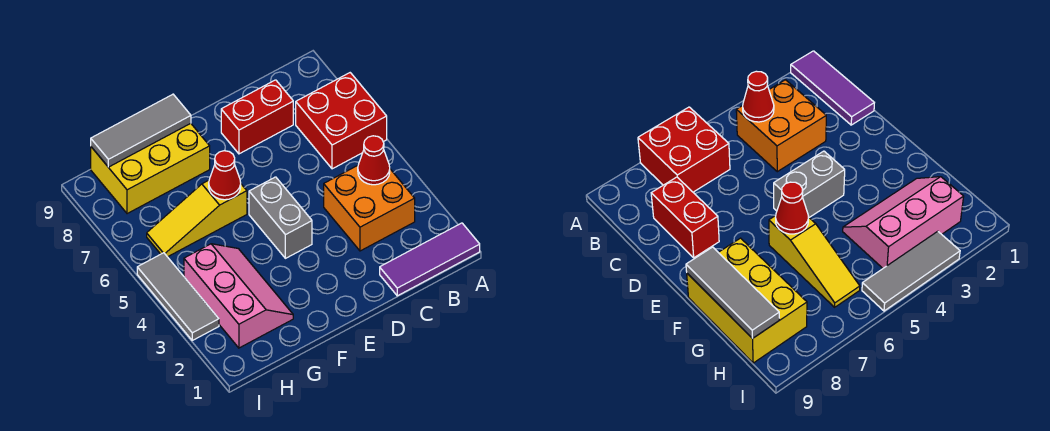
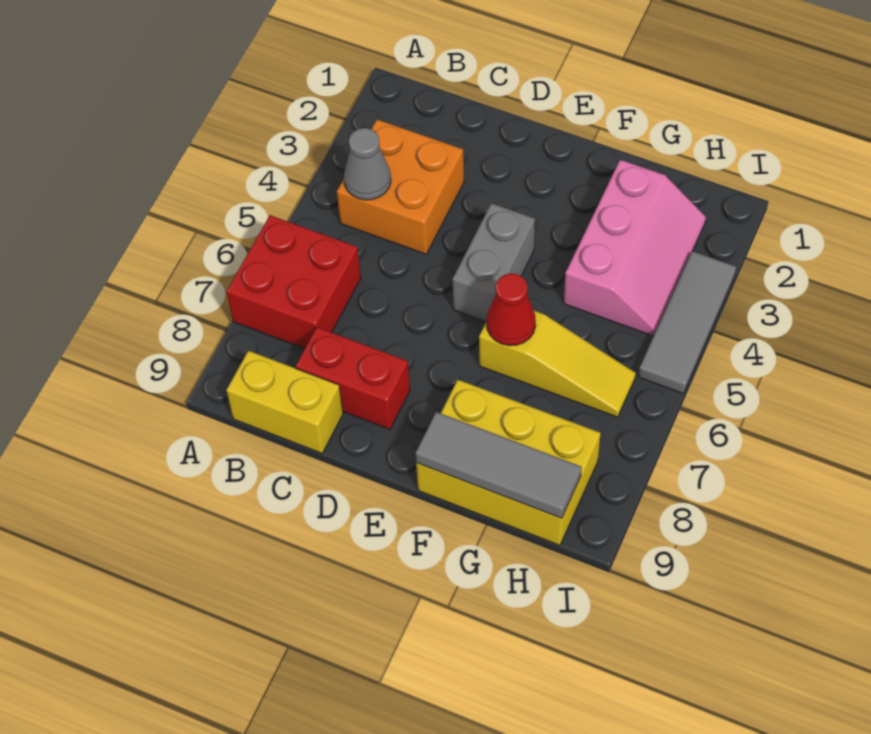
purple 1x3 tile [380,223,480,296] -> none
red 1x1 cone [358,136,390,185] -> grey 1x1 cone [344,128,391,200]
none -> yellow 1x2 brick [226,351,343,453]
pink 2x3 slope [184,244,293,348] -> pink 2x3 slope turned to [564,160,706,336]

